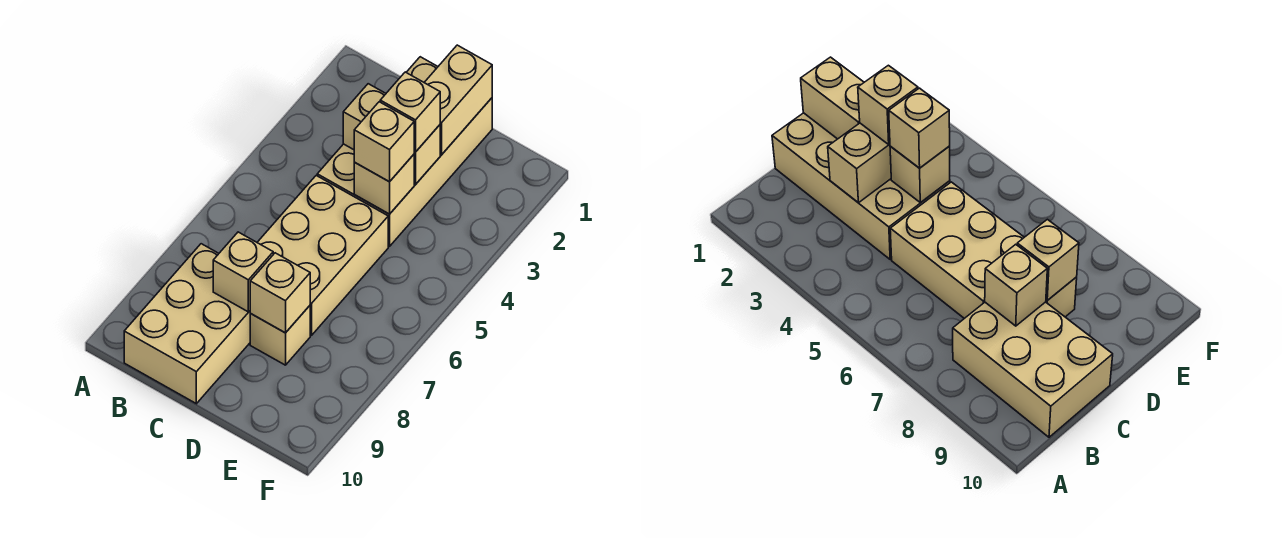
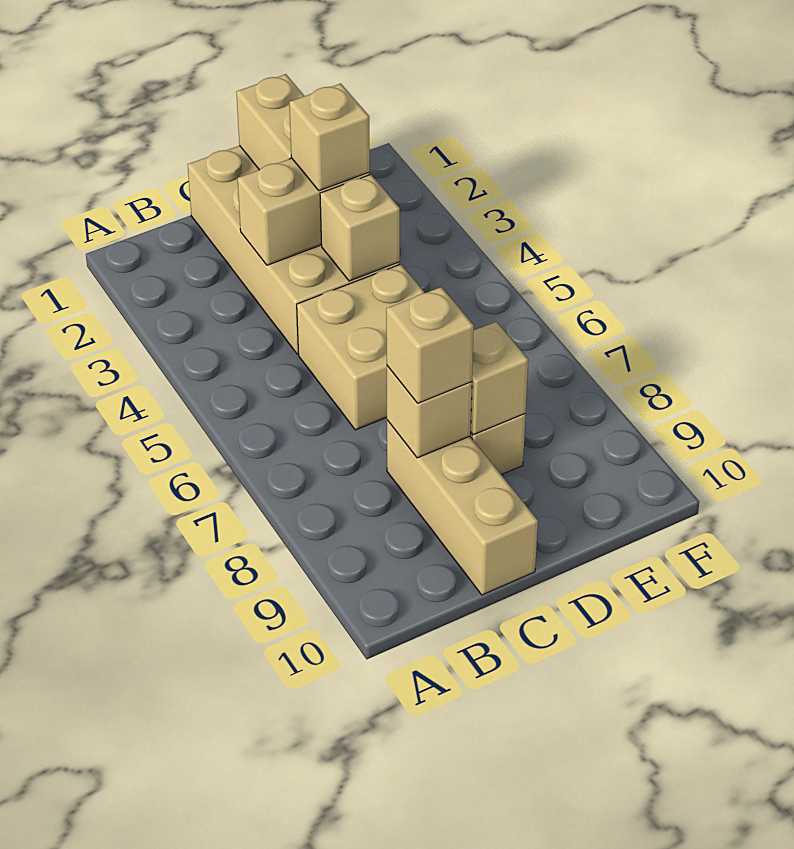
tan 2x3 brick [124,244,251,404] -> tan 1x3 brick [387,420,538,595]
tan 2x3 brick [257,176,388,336] -> tan 2x2 brick [297,264,425,430]
tan 1x1 brick [354,102,414,182] -> tan 1x1 brick moved to [386,287,474,403]

